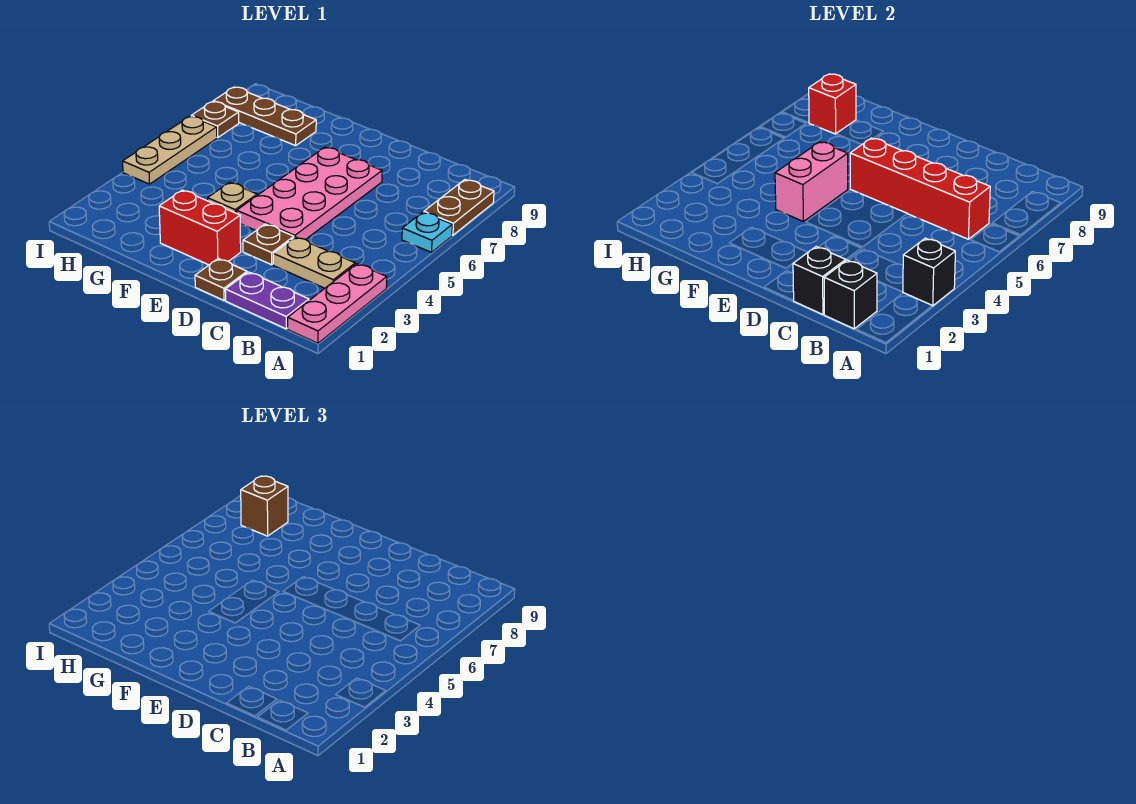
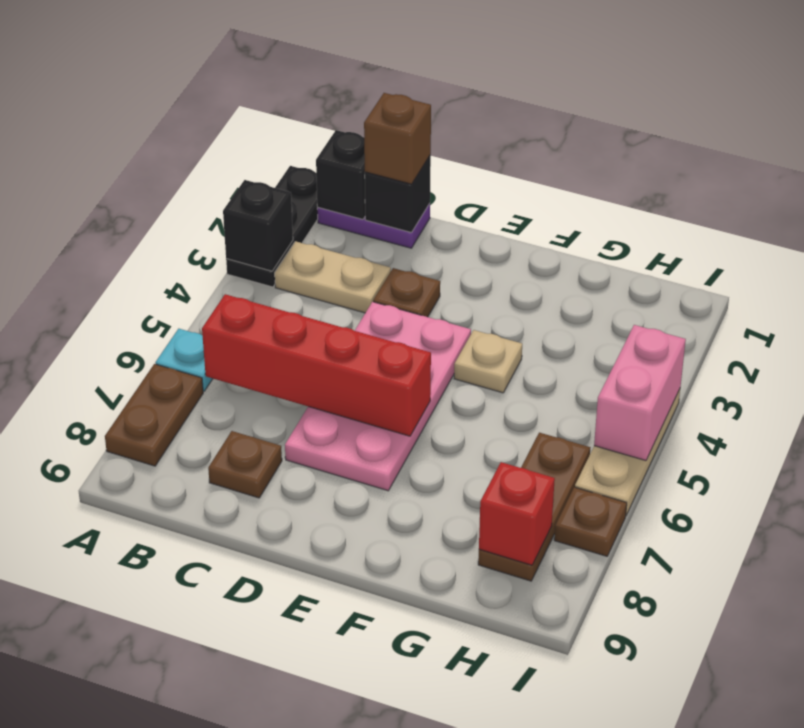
pink 1x3 plate [288,264,387,343] -> black 1x3 plate [226,166,318,287]
brown 1x1 plate [195,259,247,300] -> brown 1x1 plate moved to [208,431,282,498]
red 1x2 brick [159,190,241,265] -> none
pink 1x2 brick [775,142,848,221] -> pink 1x2 brick moved to [594,325,686,461]
brown 1x3 plate [213,87,316,146] -> brown 1x3 plate turned to [478,433,590,581]
brown 1x1 brick [241,476,288,536] -> brown 1x1 brick moved to [364,93,431,184]

